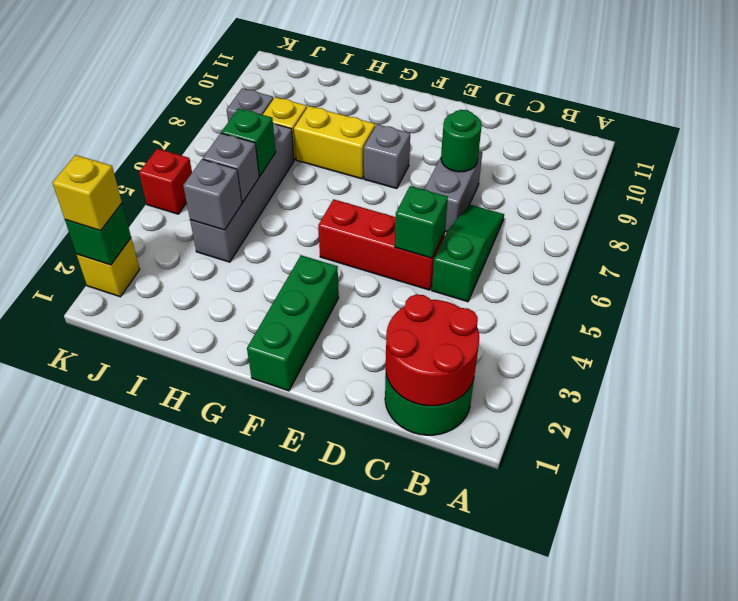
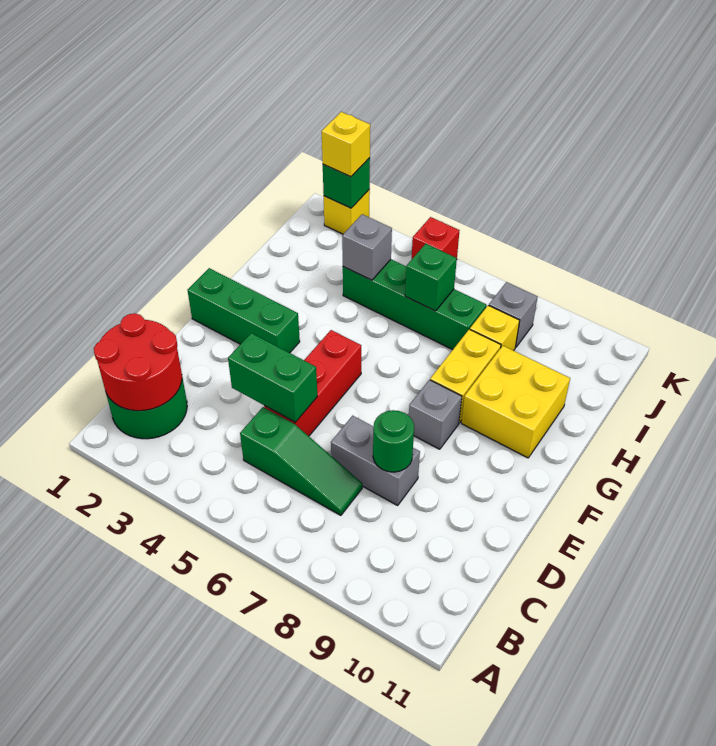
green 1x1 brick [395,186,448,258] -> green 1x2 brick [228,333,317,422]
none -> yellow 2x2 brick [461,346,570,458]
grey 1x4 brick [190,123,294,262] -> green 1x4 brick [343,259,486,350]
grey 1x1 brick [203,133,259,202] -> none

